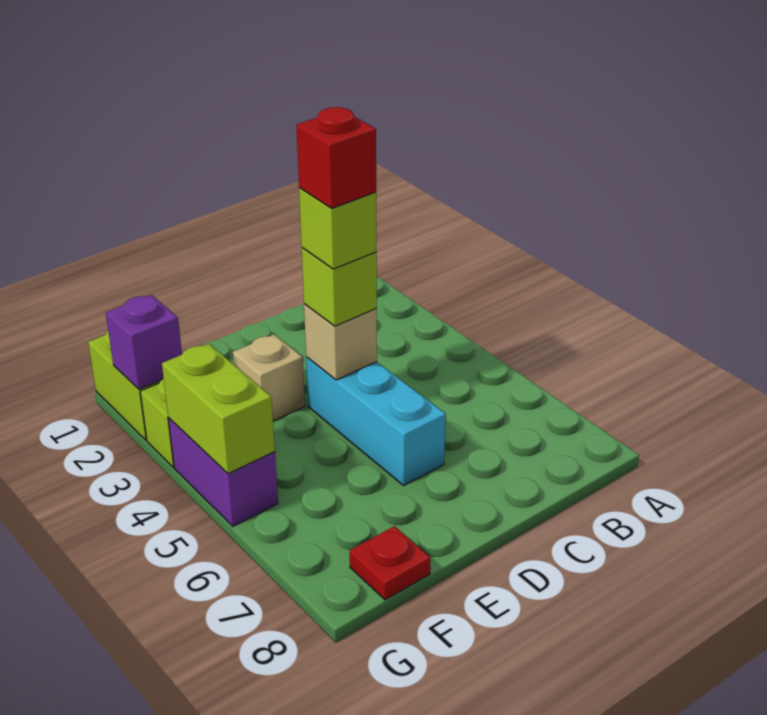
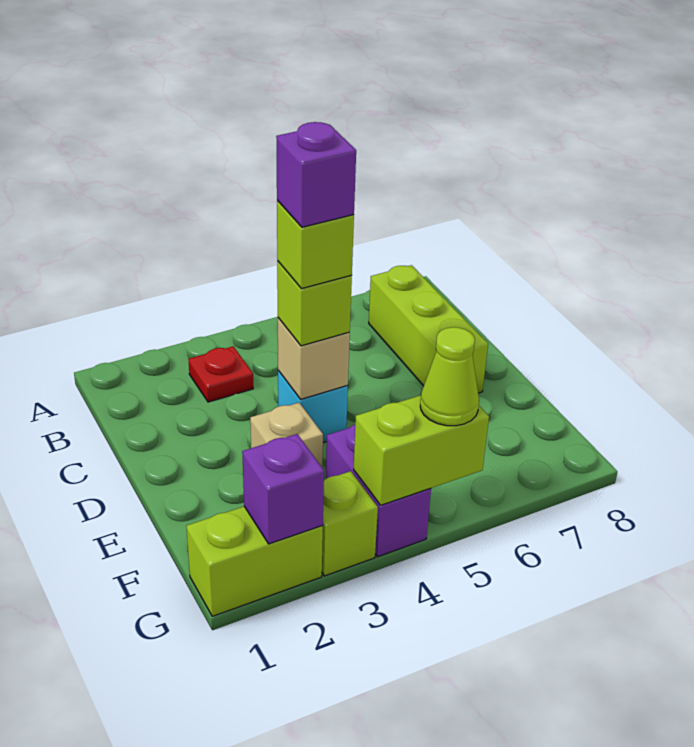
none -> lime 1x3 brick [369,265,488,393]
cyan 1x3 brick [306,357,446,485] -> cyan 1x1 brick [278,371,348,442]
red 1x1 brick [296,107,376,208] -> purple 1x1 brick [276,122,356,227]
red 1x1 plate [350,526,431,600] -> red 1x1 plate moved to [188,346,253,402]
purple 1x2 brick [168,418,278,526] -> purple 1x2 brick turned to [326,425,431,557]
none -> lime 1x1 cone [420,327,479,426]

